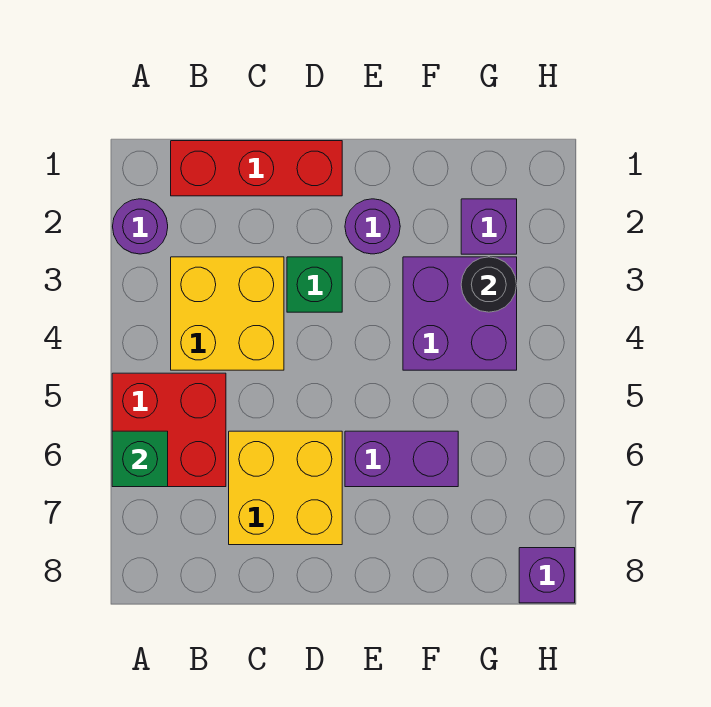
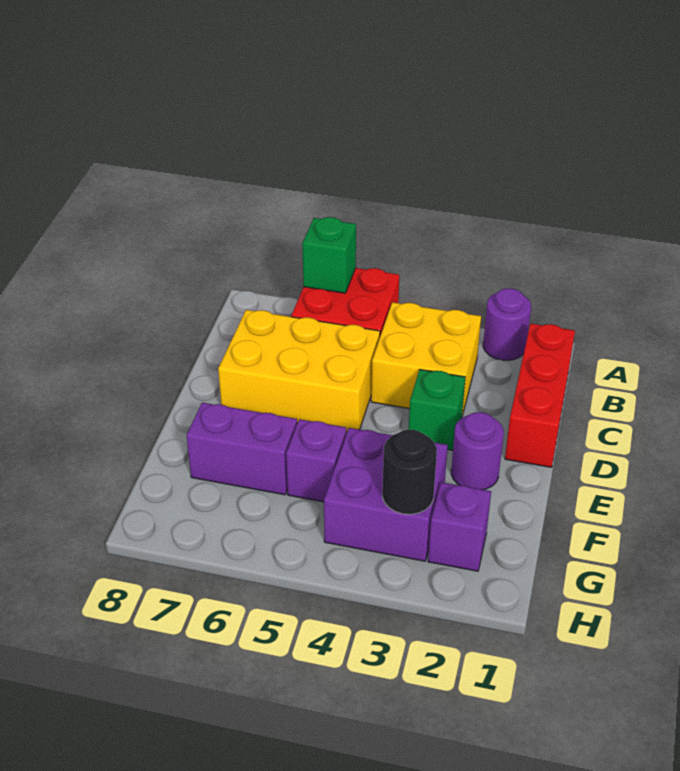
yellow 2x2 brick [229,431,342,545] -> yellow 2x3 brick [218,310,380,432]
purple 1x2 brick [345,431,458,487] -> purple 1x2 brick turned to [187,403,297,495]
purple 1x1 brick [519,548,575,603] -> purple 1x1 brick moved to [286,419,346,502]

